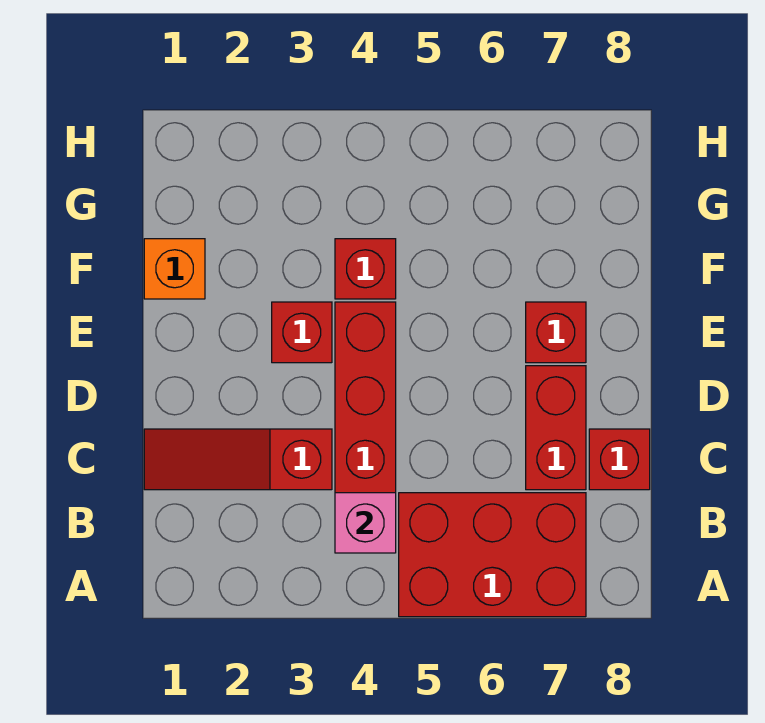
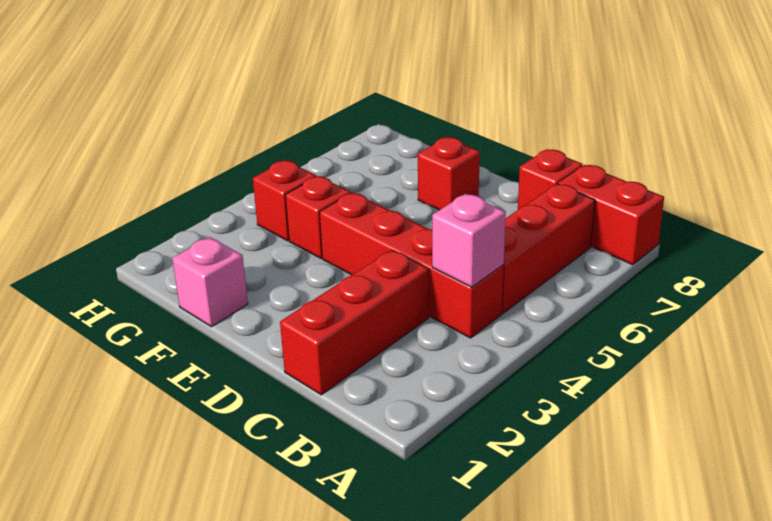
red 2x3 brick [399,493,586,617] -> red 1x3 brick [502,184,595,313]
red 1x3 slope [144,429,332,490] -> red 1x3 brick [280,250,429,395]
red 1x2 brick [526,366,586,490] -> red 1x2 brick moved to [558,165,664,265]
red 1x1 brick [272,302,332,363] -> red 1x1 brick moved to [253,161,317,241]
orange 1x1 brick [144,239,205,299] -> pink 1x1 brick [172,237,248,327]

